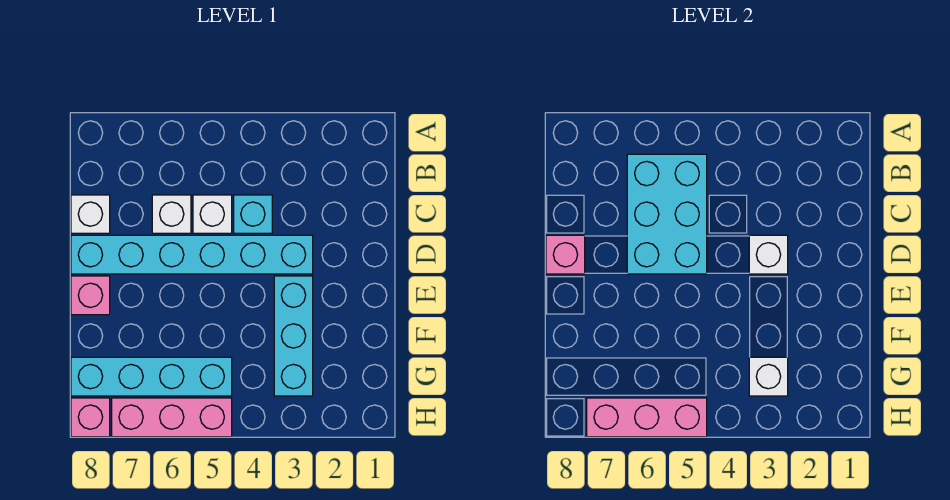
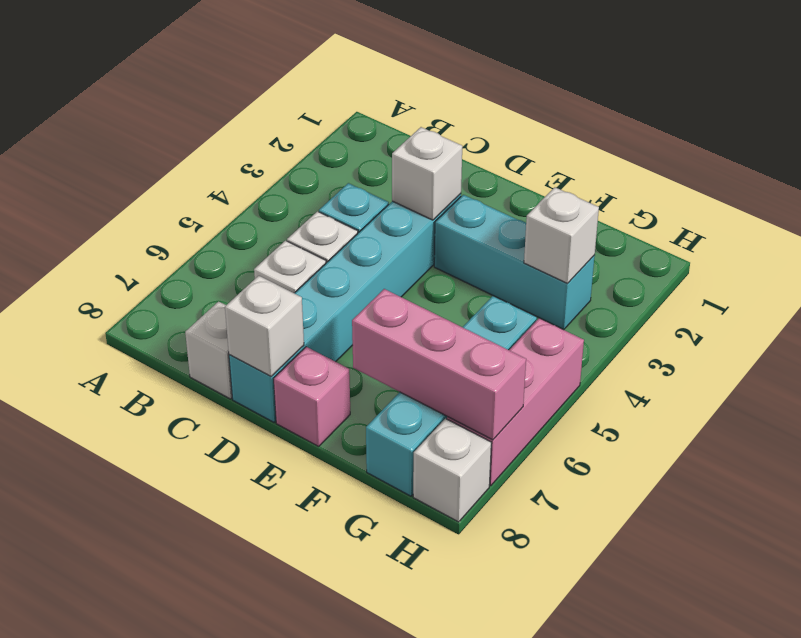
cyan 2x3 brick [627,154,707,274] -> none
pink 1x1 brick [546,235,585,274] -> white 1x1 brick [225,276,304,376]
pink 1x3 brick [587,398,707,437] -> pink 1x3 brick turned to [352,289,526,440]
pink 1x1 brick [71,398,110,437] -> white 1x1 brick [413,419,491,522]

